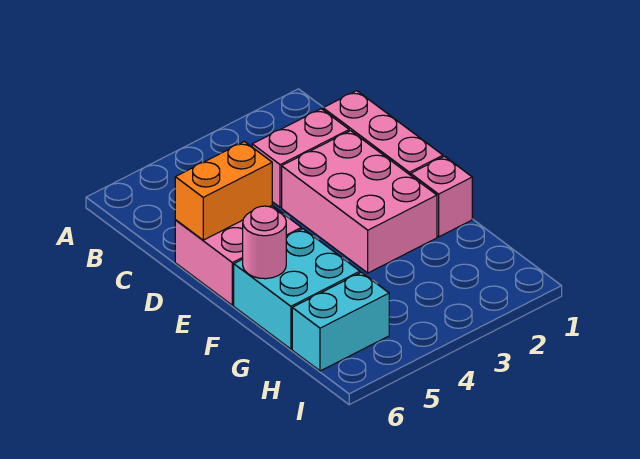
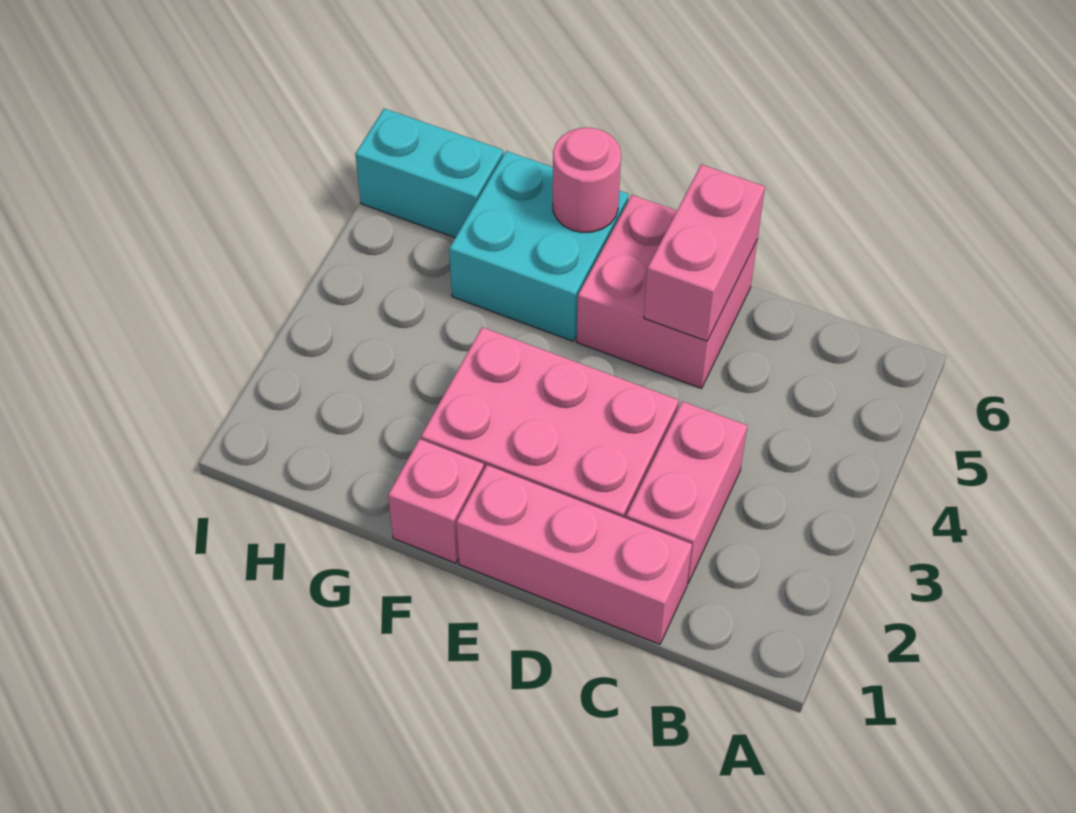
orange 1x2 brick [175,142,272,240] -> pink 1x2 brick [644,164,765,341]
cyan 1x2 brick [292,272,389,371] -> cyan 1x2 brick turned to [355,108,503,238]

